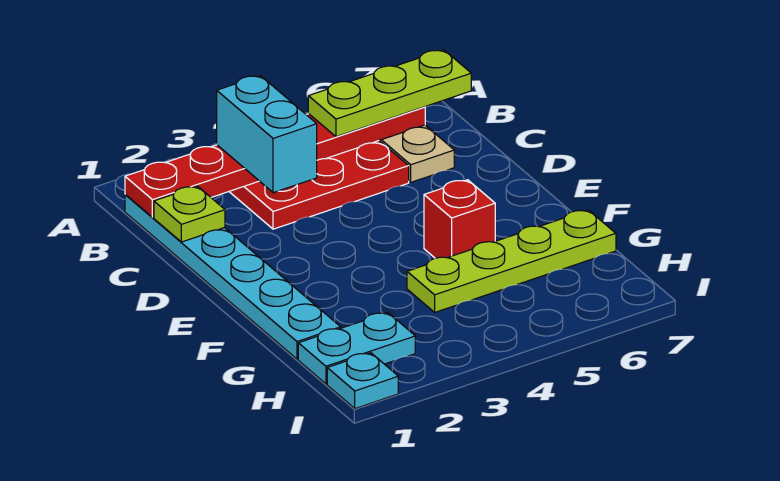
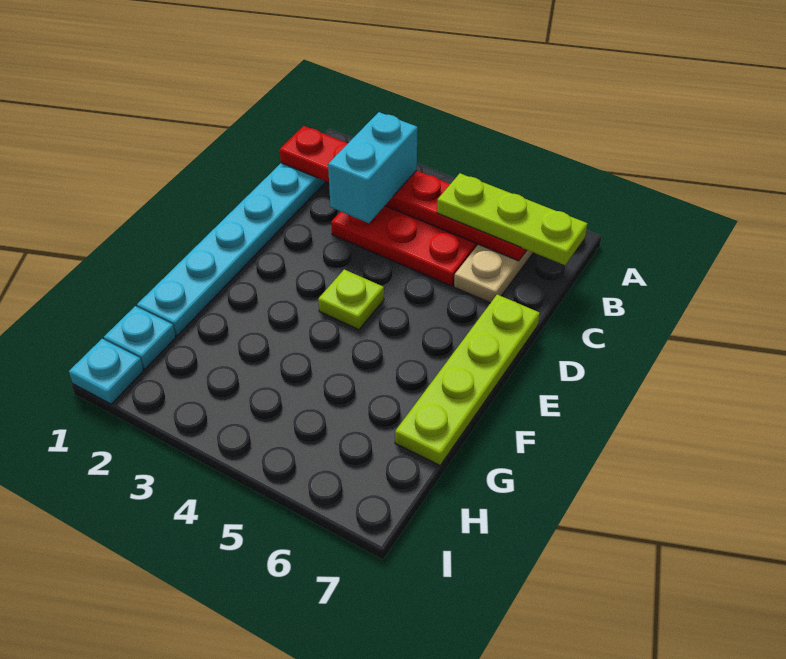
lime 1x1 plate [154,186,225,242] -> lime 1x1 plate moved to [318,269,384,330]
red 1x1 brick [424,180,495,258] -> none
lime 1x4 plate [407,210,616,312] -> lime 1x4 plate turned to [395,294,540,465]
cyan 1x2 plate [298,313,415,384] -> cyan 1x1 plate [104,306,176,369]

